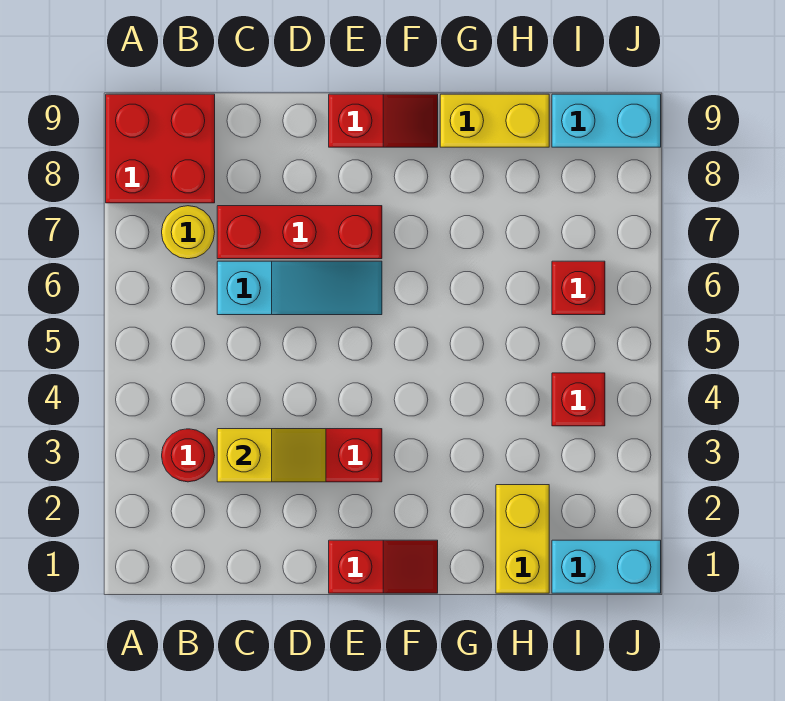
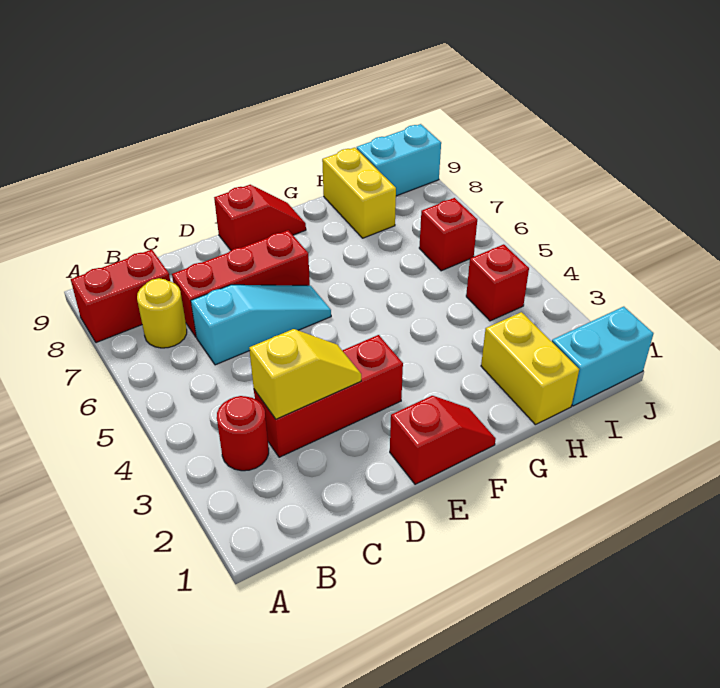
red 2x2 brick [106,94,215,203] -> red 1x2 brick [71,250,170,343]
yellow 1x2 brick [440,94,549,147] -> yellow 1x2 brick turned to [322,148,396,238]

